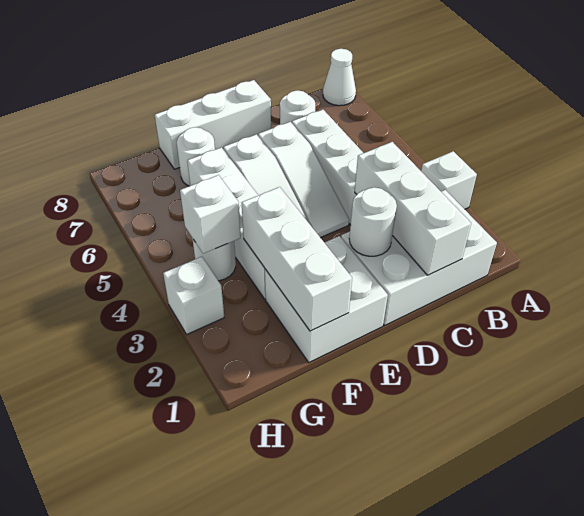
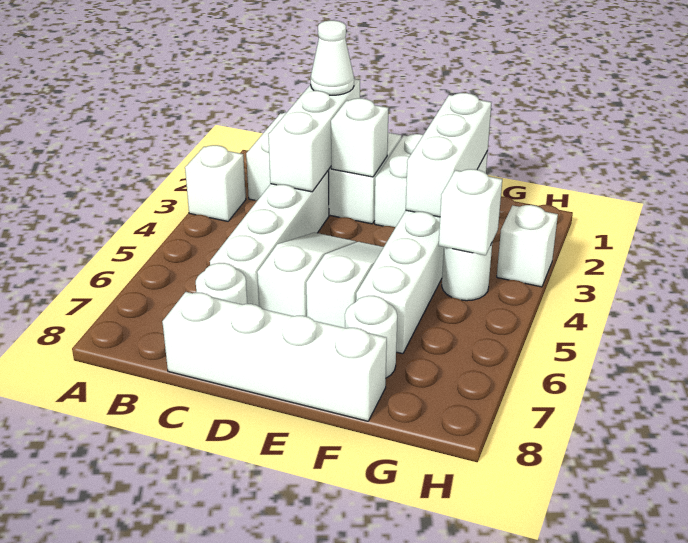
white 1x1 cone [323,49,356,106] -> white 1x1 cone moved to [311,20,354,95]
white 1x1 round brick [349,187,397,256] -> white 1x1 brick [331,98,389,177]
white 1x3 brick [155,80,271,169] -> white 1x4 brick [162,292,387,421]

